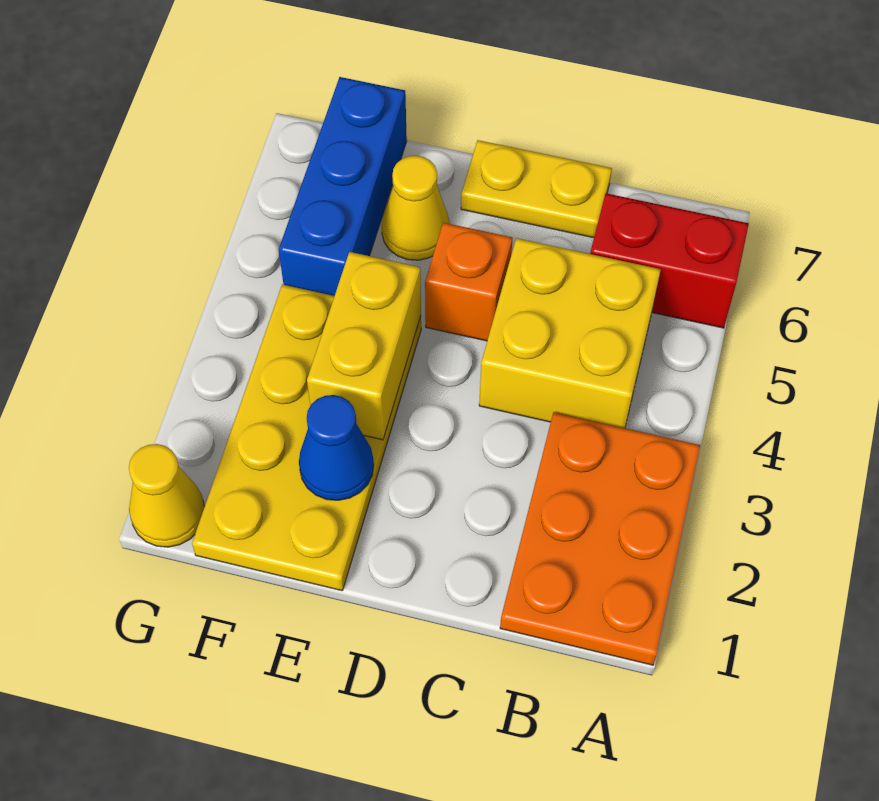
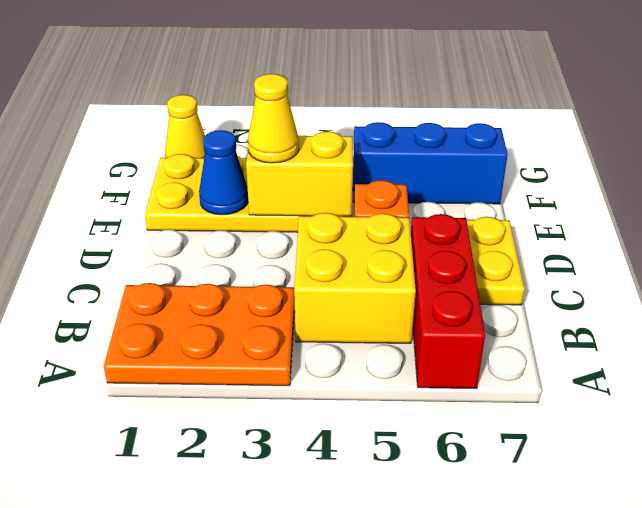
red 1x2 brick [590,193,749,328] -> red 1x3 brick [411,214,485,389]
yellow 1x1 cone [382,156,450,260] -> yellow 1x1 cone moved to [248,74,299,163]

